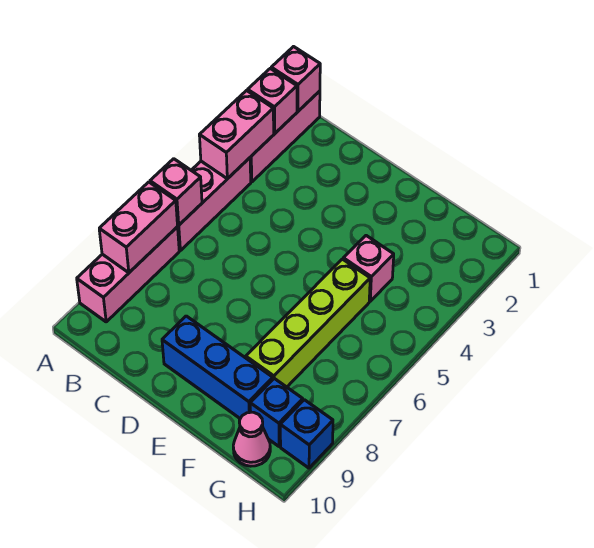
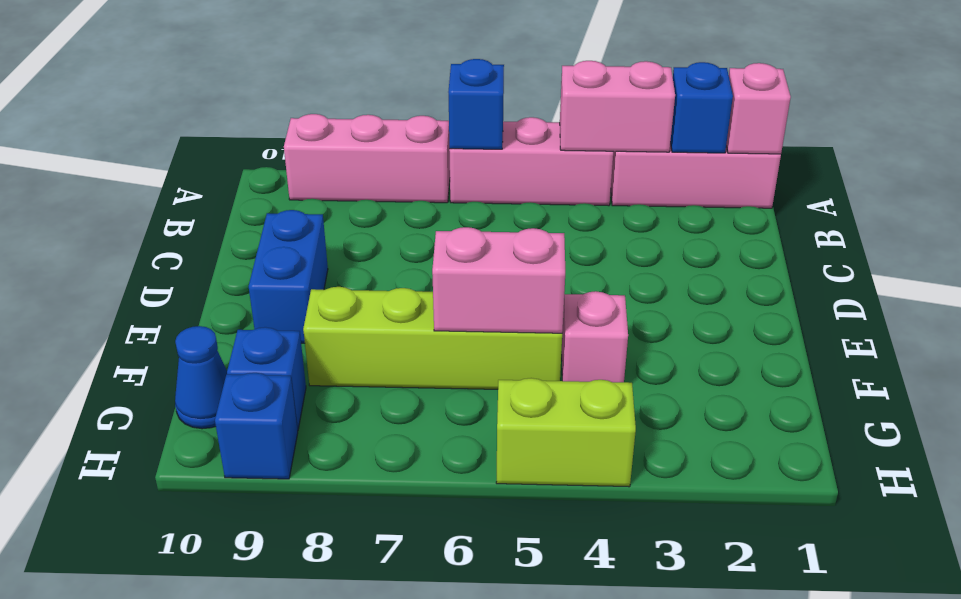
pink 1x1 brick [248,68,297,133] -> blue 1x1 brick [670,62,733,153]
pink 1x1 brick [150,159,202,225] -> blue 1x1 brick [448,59,504,149]
pink 1x2 brick [99,182,178,273] -> pink 1x2 brick moved to [432,227,565,333]
blue 1x3 brick [162,316,273,419] -> blue 1x2 brick [249,210,328,343]
pink 1x1 cone [233,412,270,466] -> blue 1x1 cone [175,326,227,429]
none -> lime 1x2 brick [496,378,636,487]

